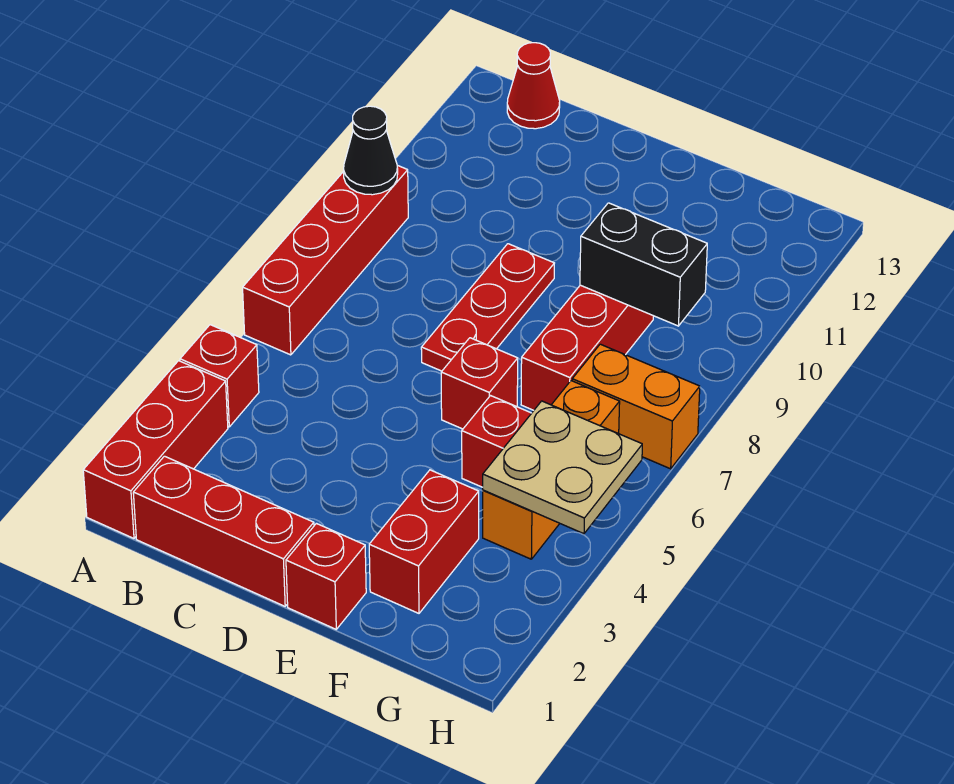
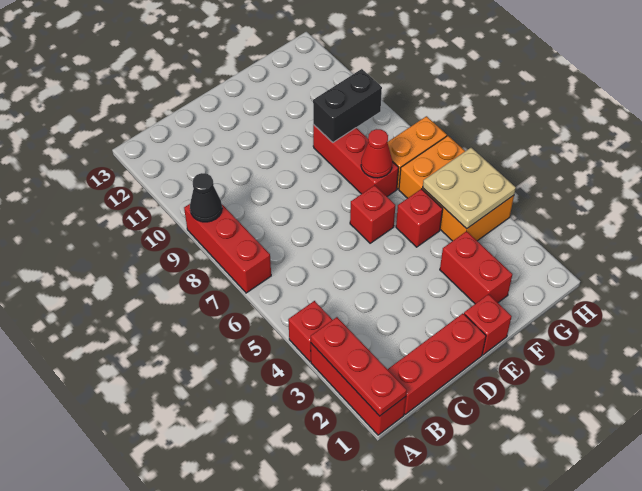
red 1x4 brick [243,165,408,355] -> red 1x3 brick [184,204,271,293]
red 1x1 cone [507,43,560,129] -> red 1x1 cone moved to [361,129,392,178]
red 1x3 plate [421,244,554,371] -> red 1x3 plate moved to [311,317,407,416]
orange 1x3 brick [483,381,620,559] -> orange 2x3 brick [399,136,514,241]

